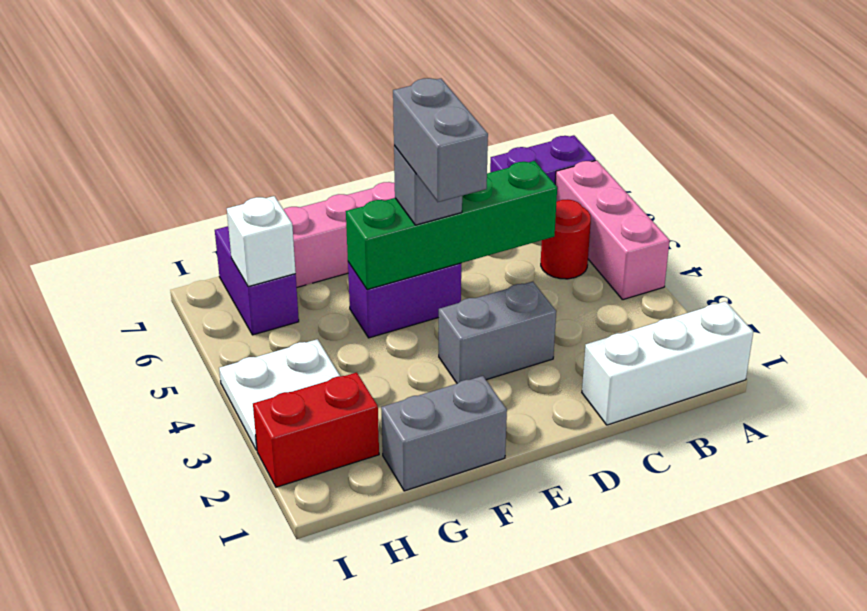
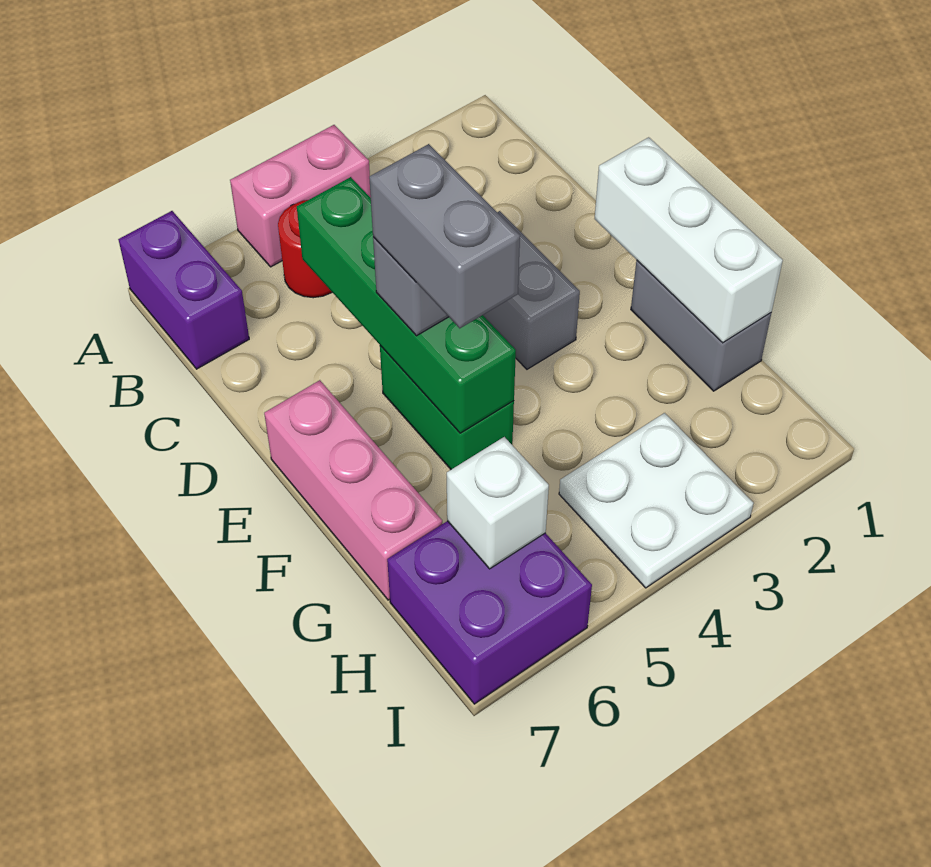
white 1x3 brick [582,301,753,425] -> white 1x3 brick moved to [595,137,783,343]
pink 1x3 brick [555,160,670,300] -> pink 1x2 brick [230,125,371,267]
grey 1x2 brick [393,78,488,202] -> grey 1x2 brick turned to [369,144,520,328]
purple 1x2 brick [348,262,461,338] -> green 1x2 brick [380,346,514,469]
red 1x2 brick [253,372,379,487] -> none
purple 1x2 brick [215,226,299,335] -> purple 2x2 brick [387,521,592,704]

